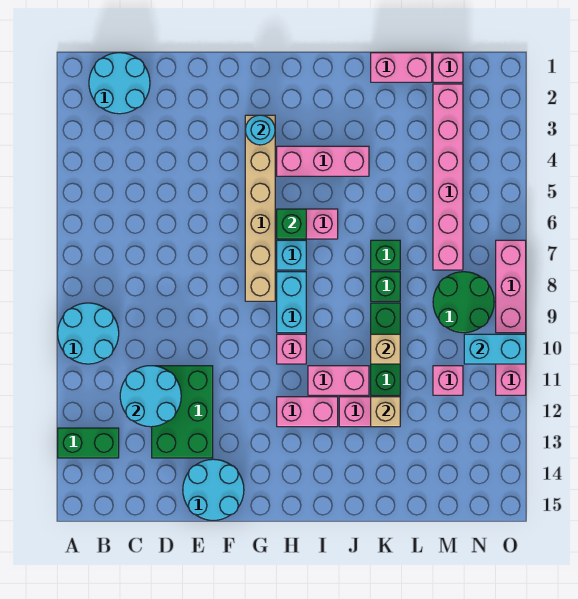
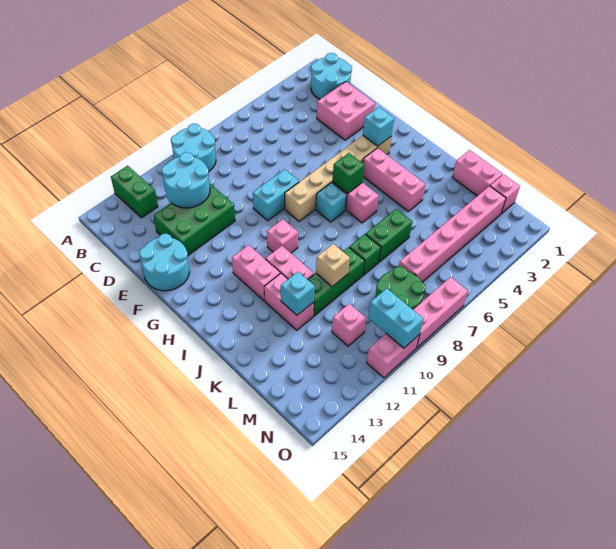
none -> pink 2x2 brick [317,82,375,140]
cyan 1x1 round brick [245,115,275,145] -> cyan 1x1 brick [363,107,394,146]
cyan 1x2 brick [277,272,306,333] -> cyan 1x2 brick moved to [253,169,299,221]
green 1x1 brick [371,240,400,270] -> green 1x2 brick [365,209,412,262]
tan 1x1 brick [371,397,400,427] -> cyan 1x1 brick [281,272,315,315]

